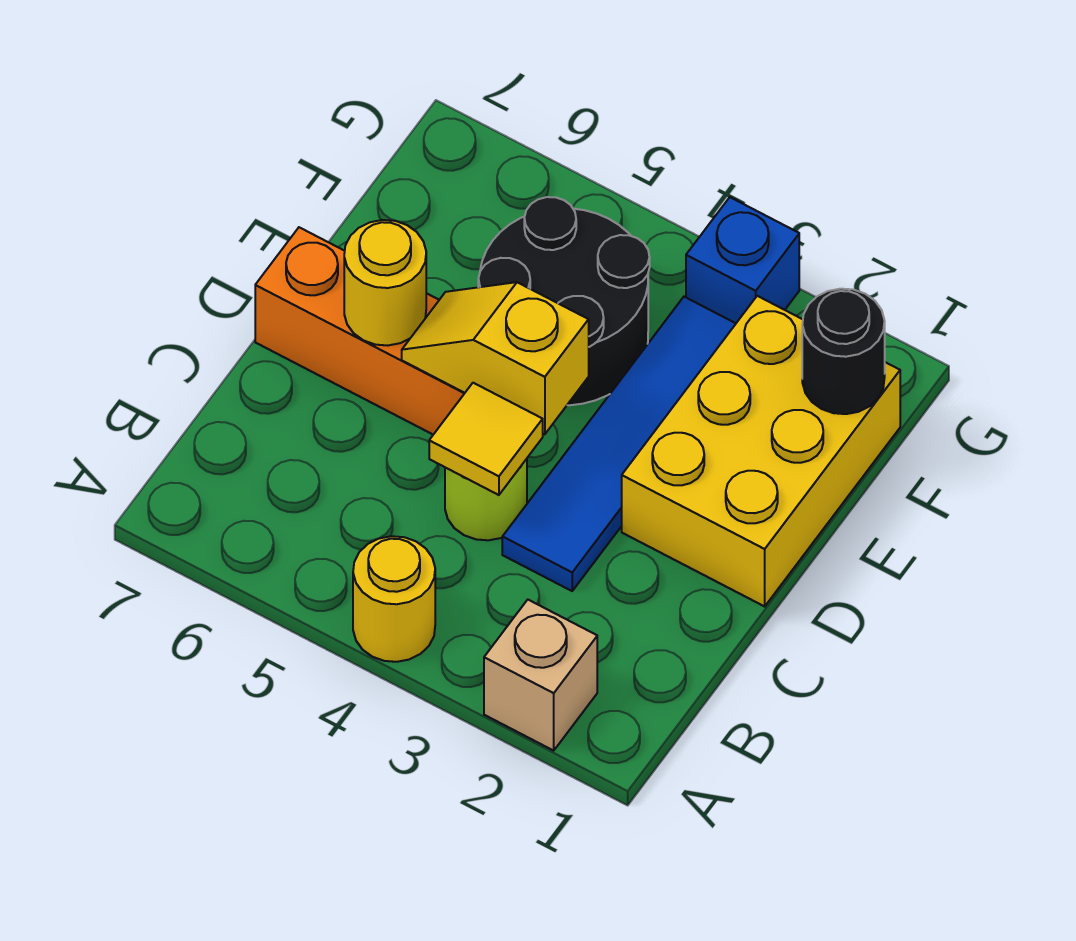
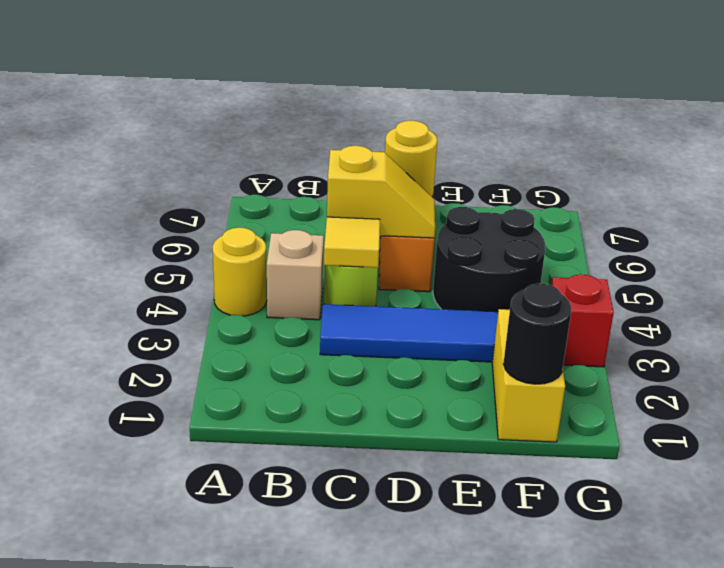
tan 1x1 brick [484,600,597,751] -> tan 1x1 brick moved to [267,230,324,320]
yellow 2x3 brick [622,296,900,606] -> yellow 1x2 brick [492,309,565,442]
yellow 1x2 slope [402,282,589,434] -> yellow 1x2 slope turned to [327,146,435,238]
blue 1x1 brick [686,197,799,323] -> red 1x1 brick [552,274,614,367]

